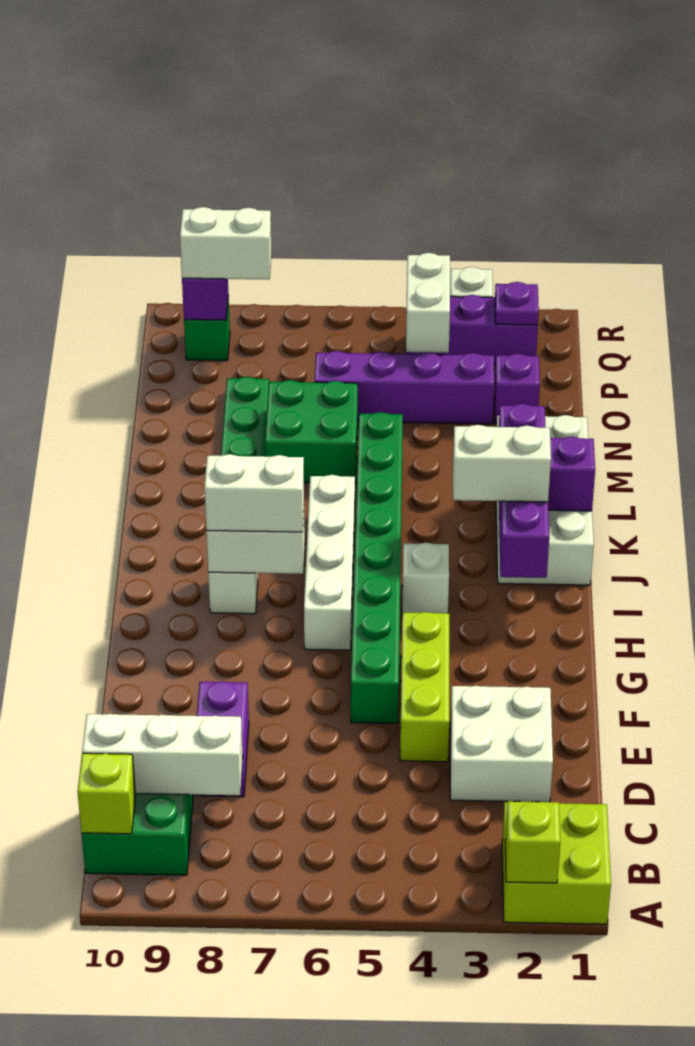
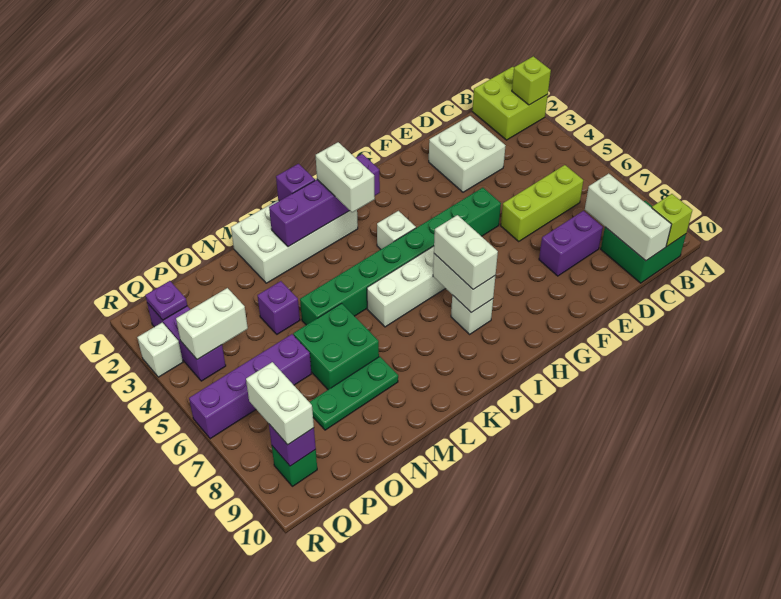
lime 1x3 brick [400,612,449,762] -> lime 1x3 brick moved to [501,165,583,241]
purple 1x1 brick [494,354,540,424] -> purple 1x1 brick moved to [257,281,300,334]
purple 1x4 brick [315,351,494,424] -> purple 1x4 brick turned to [189,334,311,439]

